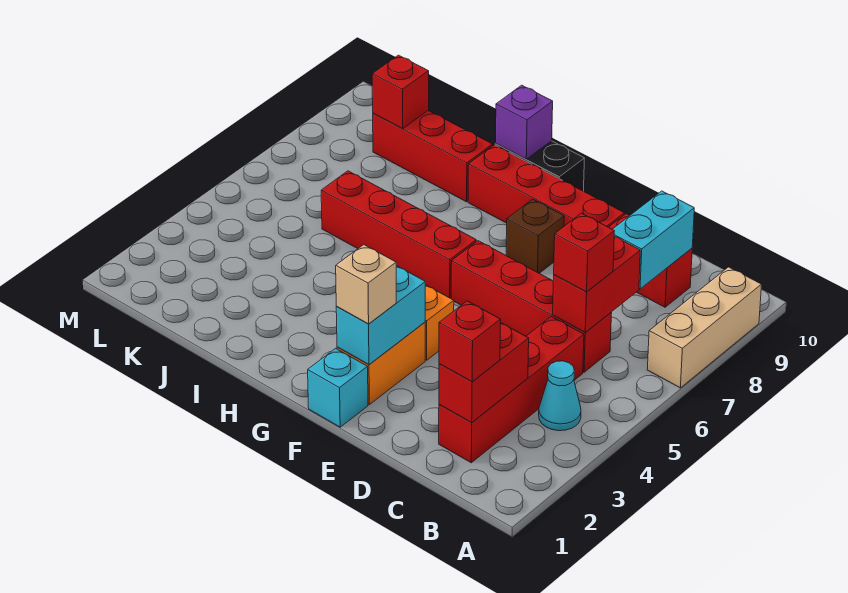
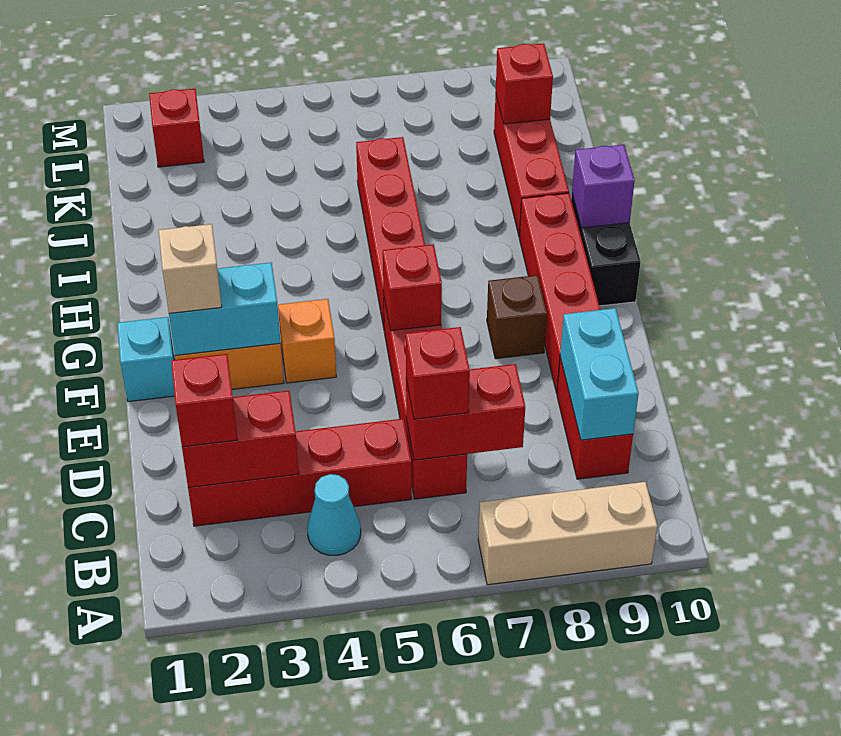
cyan 1x2 brick [613,191,694,289] -> cyan 1x2 brick turned to [560,308,639,440]
none -> red 1x1 brick [383,244,442,331]
none -> red 1x1 brick [149,89,204,167]

